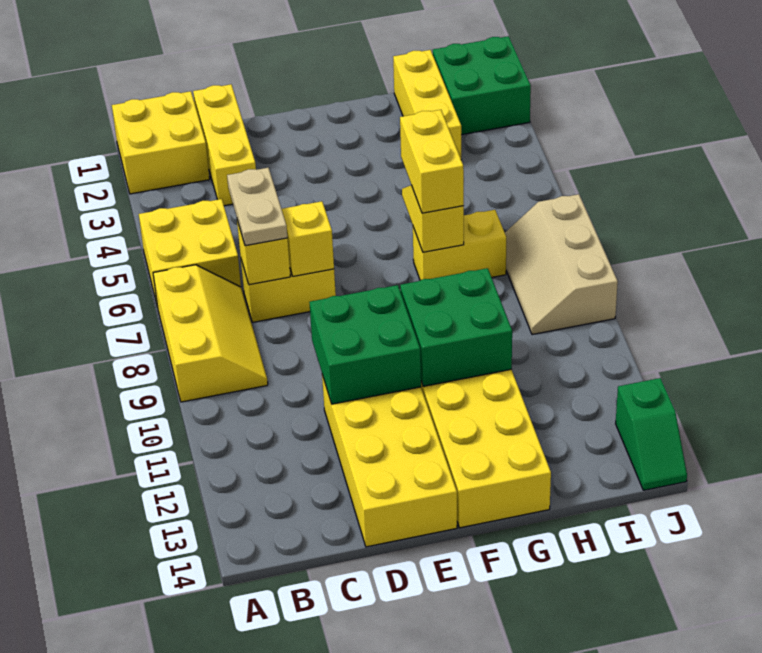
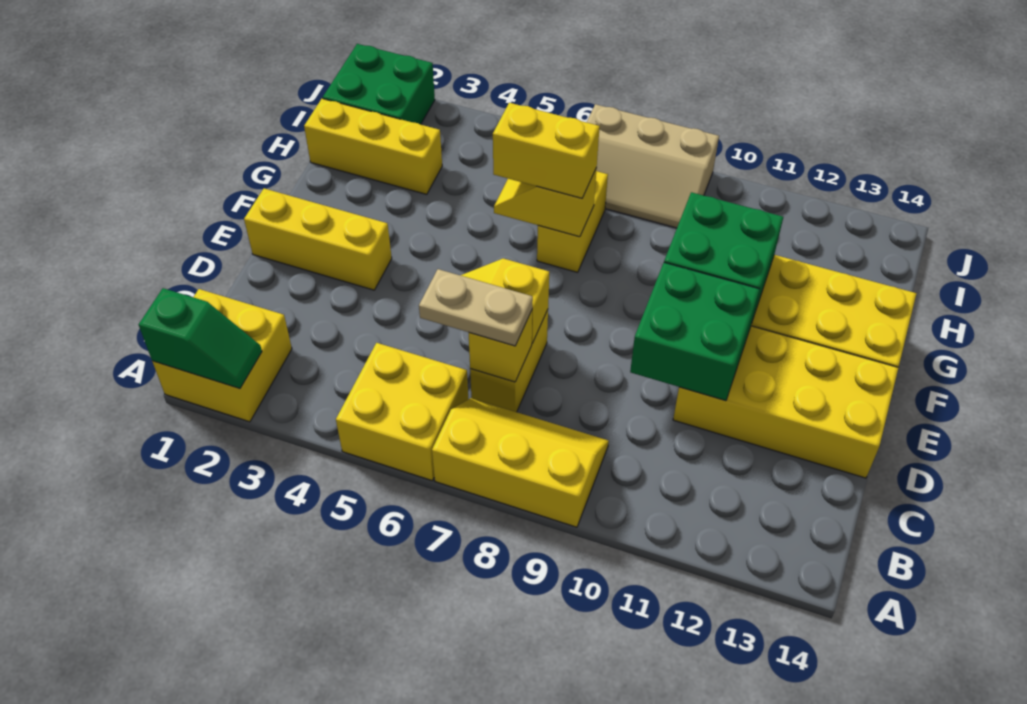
yellow 1x3 brick [193,84,256,206] -> yellow 1x3 brick moved to [244,188,392,290]
green 1x2 slope [616,378,687,490] -> green 1x2 slope moved to [139,288,262,389]

